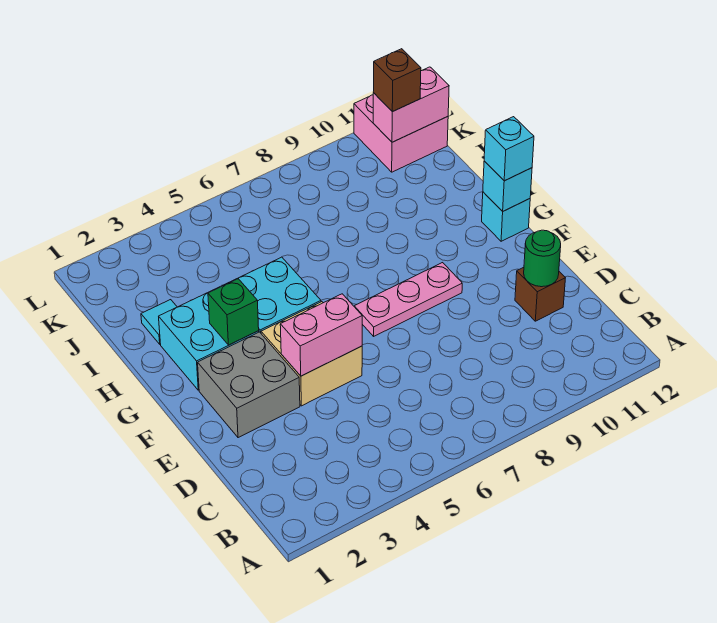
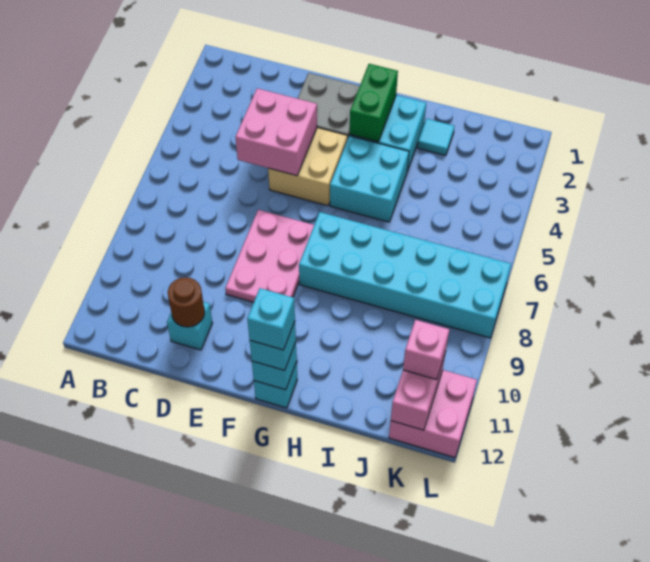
brown 1x1 brick [515,267,565,321] -> cyan 1x1 brick [167,302,212,350]
green 1x1 round brick [524,230,561,287] -> brown 1x1 round brick [168,277,205,327]
pink 1x2 brick [280,294,362,376] -> pink 2x2 brick [235,88,317,176]
pink 1x3 plate [354,263,462,336] -> pink 2x3 plate [225,210,314,302]
green 1x1 brick [208,279,259,345] -> green 1x2 brick [350,64,398,142]
none -> cyan 2x6 brick [299,212,511,338]
none -> cyan 1x1 brick [247,288,295,350]
brown 1x1 brick [374,49,421,112] -> pink 1x1 brick [403,320,449,380]

